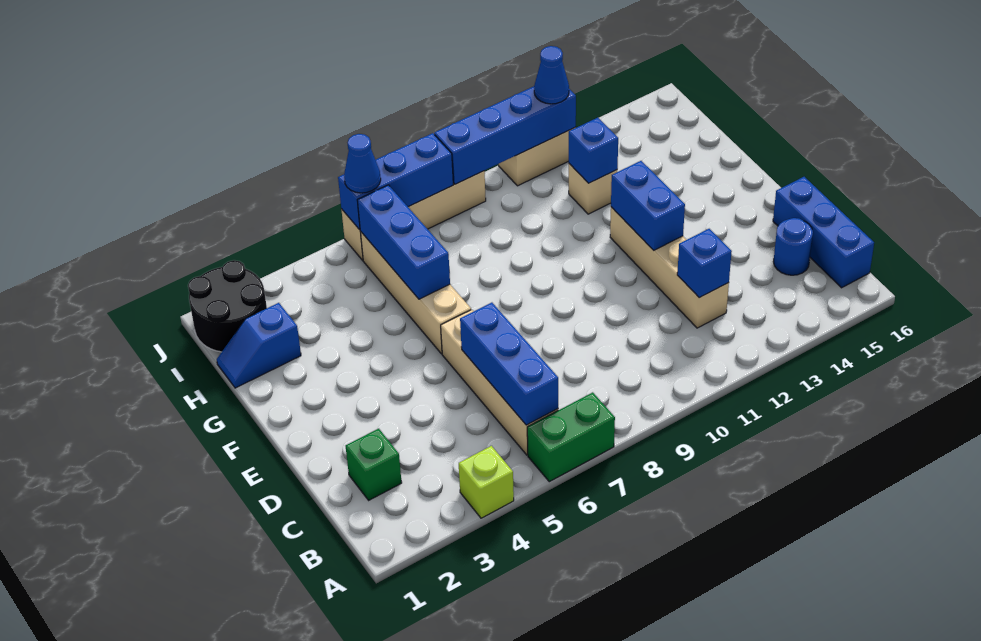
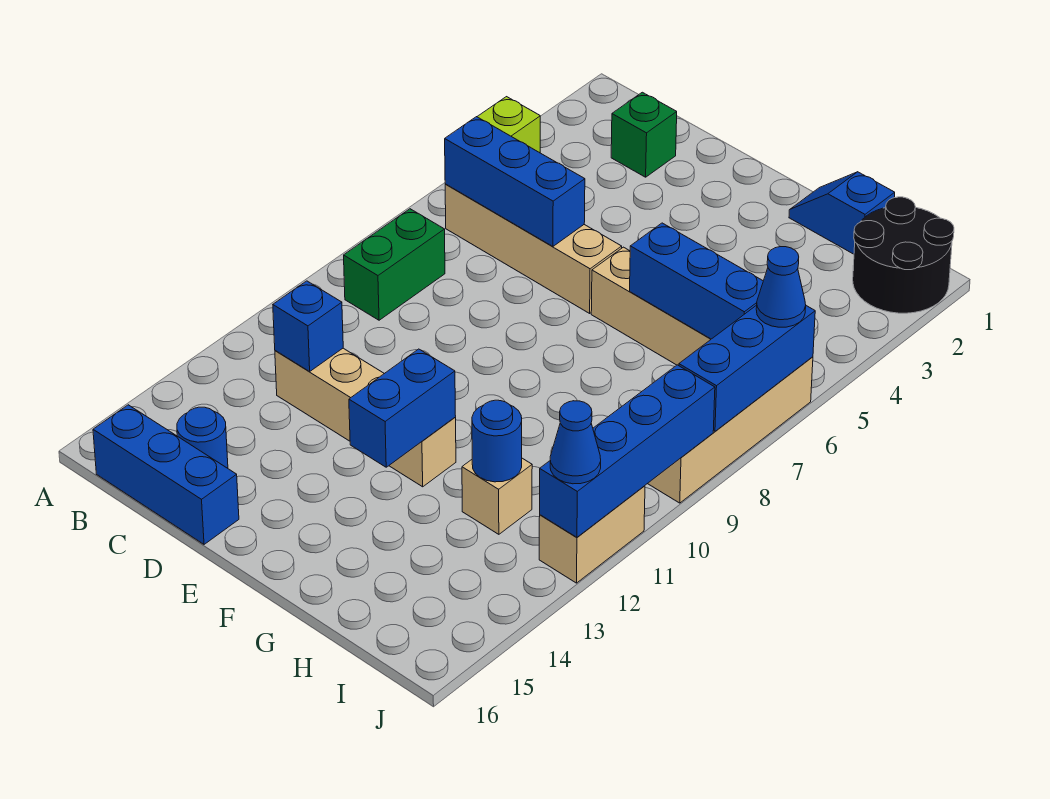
green 1x2 brick [527,392,615,482] -> green 1x2 brick moved to [344,209,445,320]
blue 1x2 brick [611,161,685,250] -> blue 1x2 brick turned to [349,349,456,467]
blue 1x2 slope [217,303,301,388] -> blue 1x2 slope turned to [789,172,895,254]
blue 1x1 brick [569,118,618,183] -> blue 1x1 round brick [472,400,522,482]

